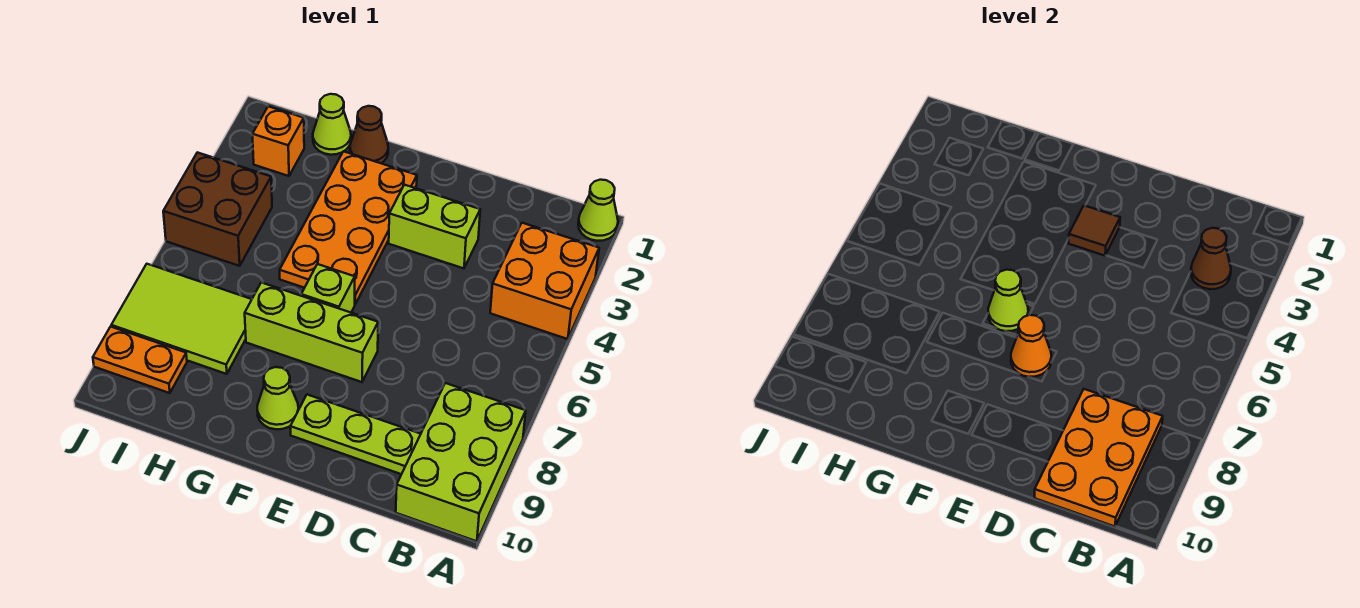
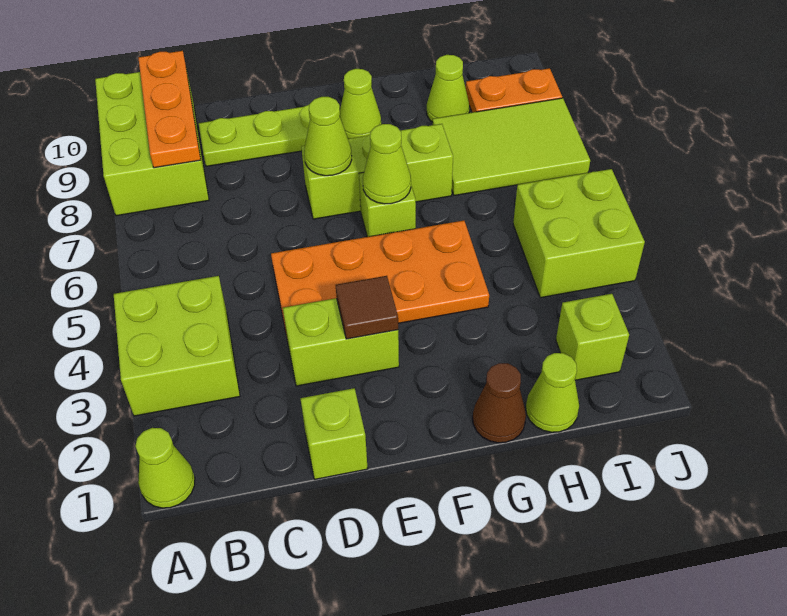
orange 2x2 brick [490,223,599,339] -> lime 2x2 brick [114,276,240,416]
brown 1x1 cone [1191,228,1231,289] -> none
orange 2x3 plate [1035,389,1163,527] -> orange 1x3 plate [138,51,201,168]
none -> lime 1x1 brick [300,388,368,479]
orange 1x1 cone [1011,315,1051,377] -> lime 1x1 cone [304,97,352,176]
orange 2x4 plate [280,151,417,304] -> orange 2x4 plate turned to [271,221,489,336]
none -> lime 1x1 cone [427,55,469,122]
orange 1x1 brick [252,106,304,176] -> lime 1x1 brick [556,294,629,380]
brown 2x2 brick [163,152,272,266] -> lime 2x2 brick [513,169,645,298]

